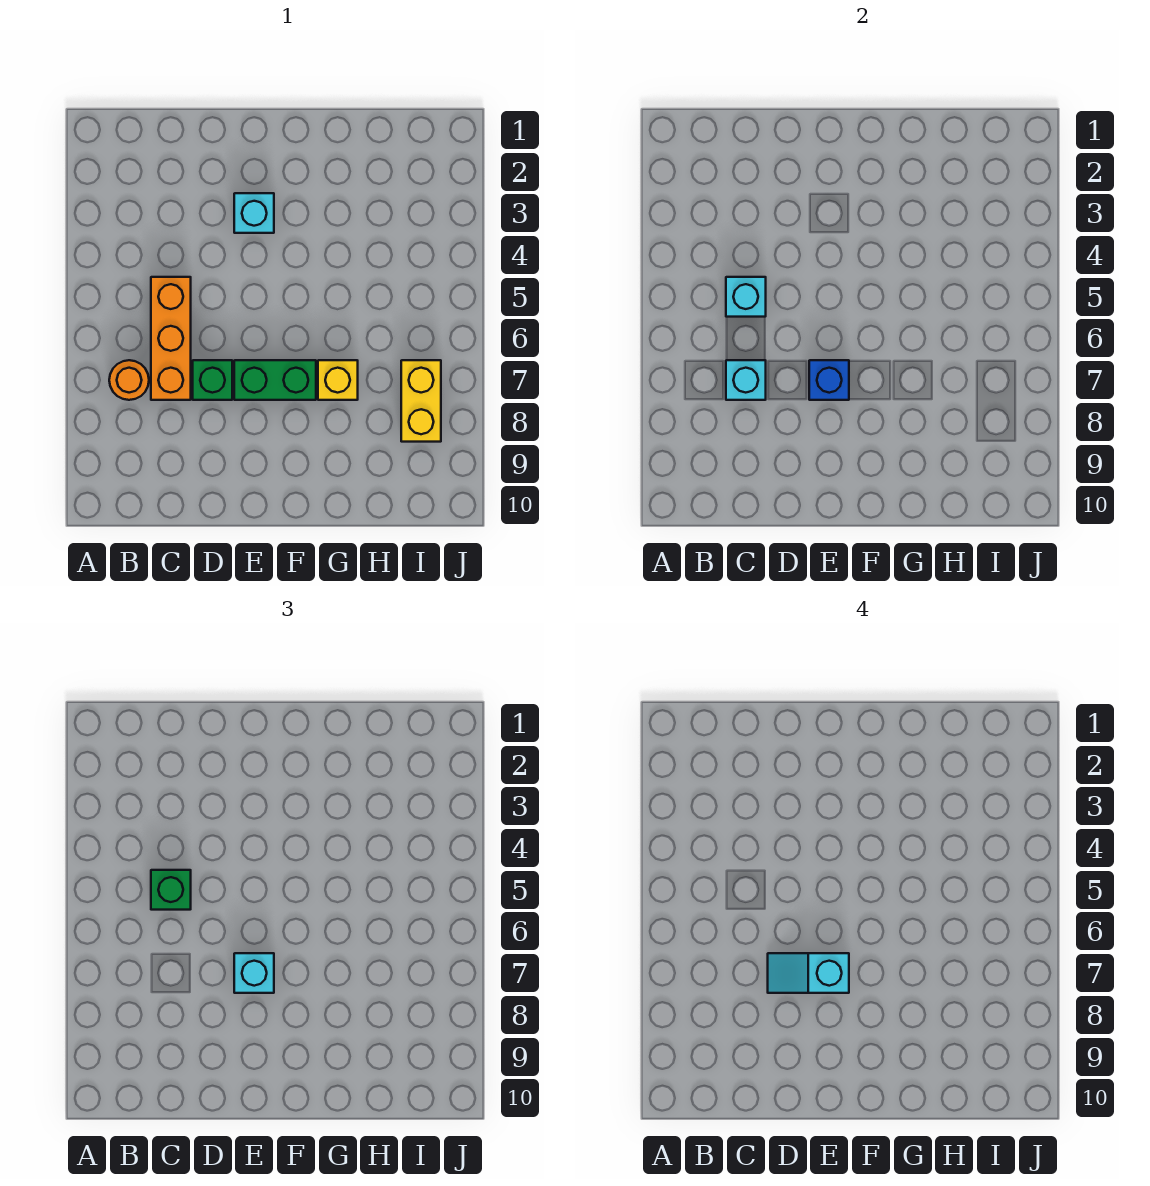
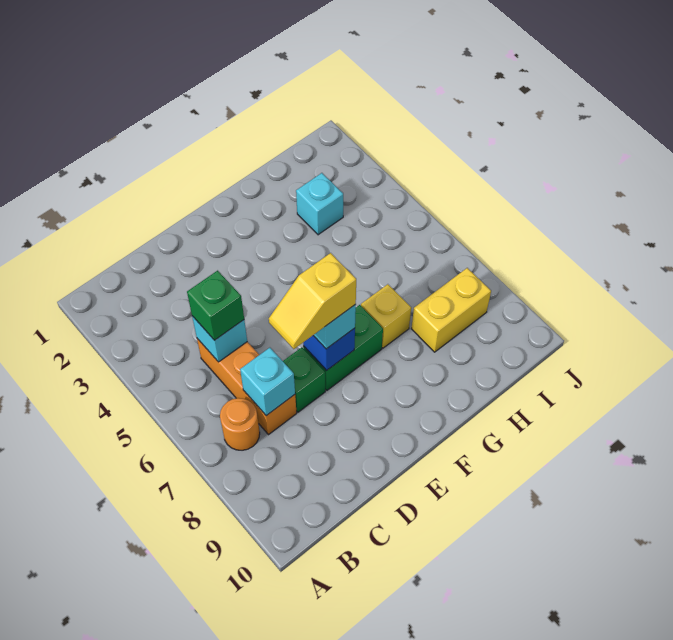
cyan 1x2 slope [768,953,849,993] -> yellow 1x2 slope [269,253,356,349]
cyan 1x1 brick [234,193,274,233] -> cyan 1x1 brick moved to [296,173,343,235]
yellow 1x2 brick [401,360,441,442] -> yellow 1x2 brick turned to [411,268,491,352]

